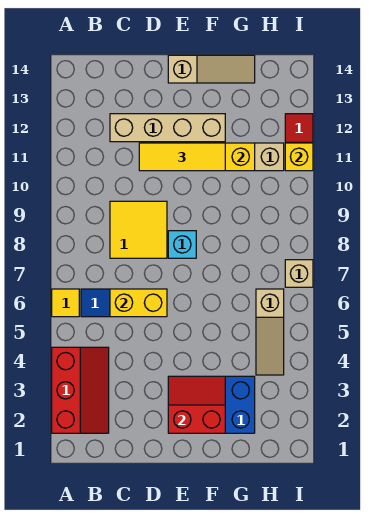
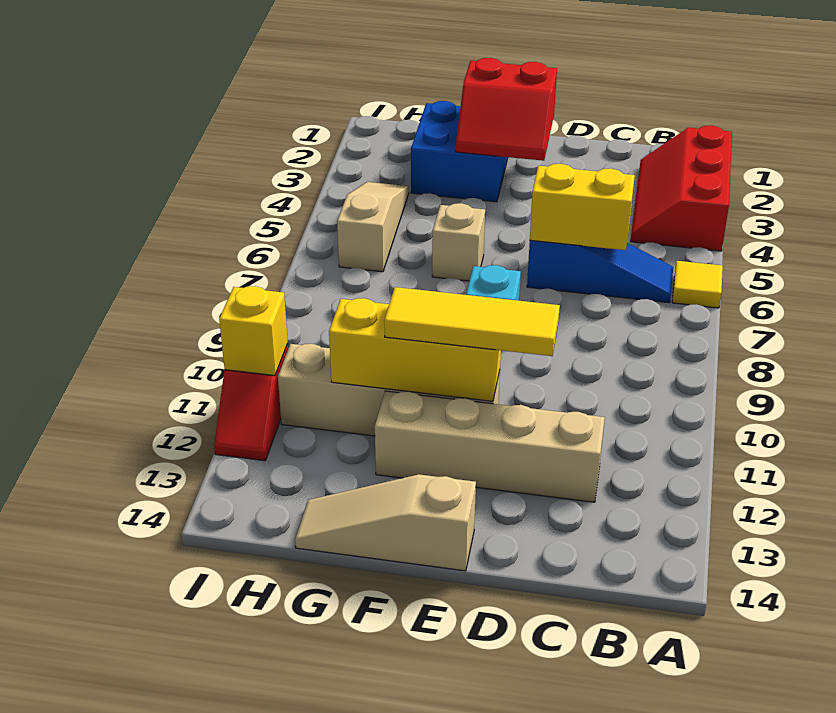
yellow 2x2 tile [110,201,167,258] -> none
tan 1x1 brick [285,260,313,287] -> tan 1x1 brick moved to [432,203,485,281]

